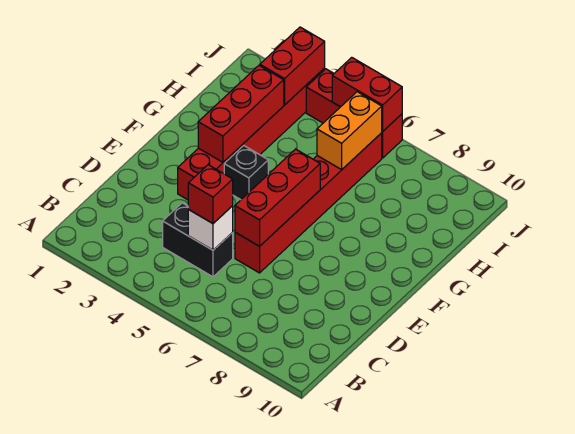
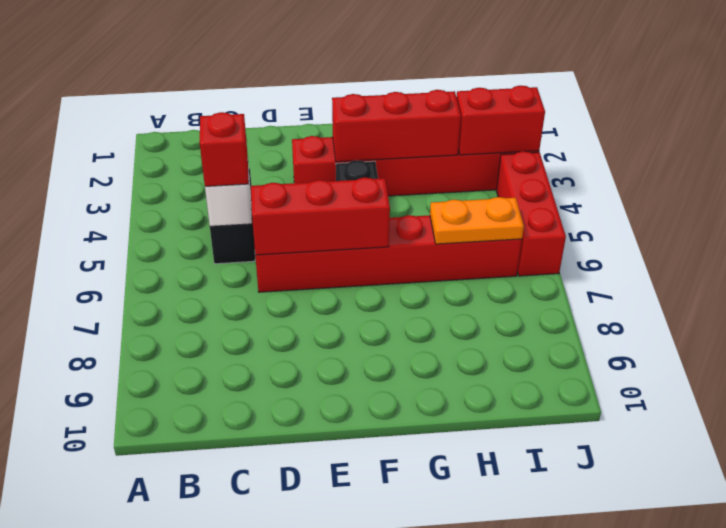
orange 1x2 brick [317,92,382,170] -> orange 1x2 plate [430,197,524,244]
red 1x2 brick [332,57,402,131] -> none

